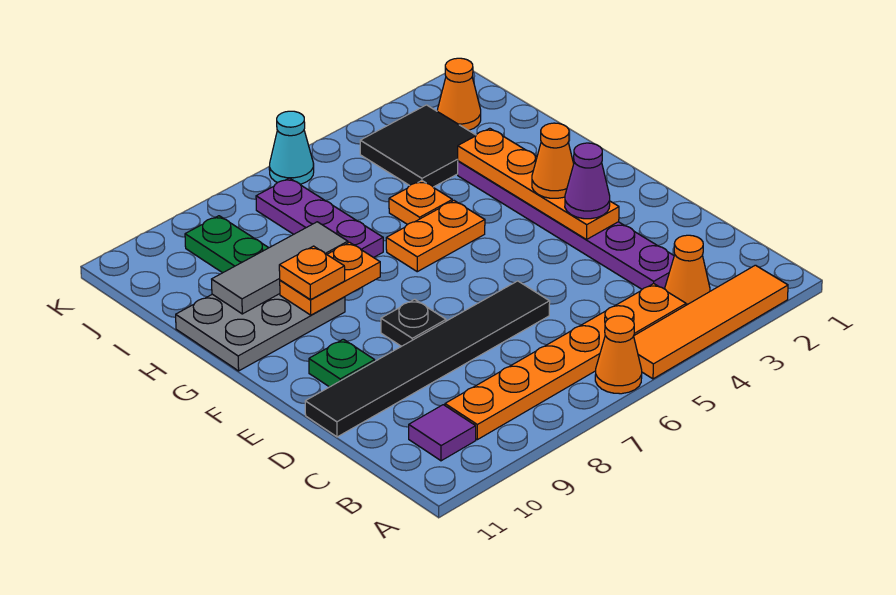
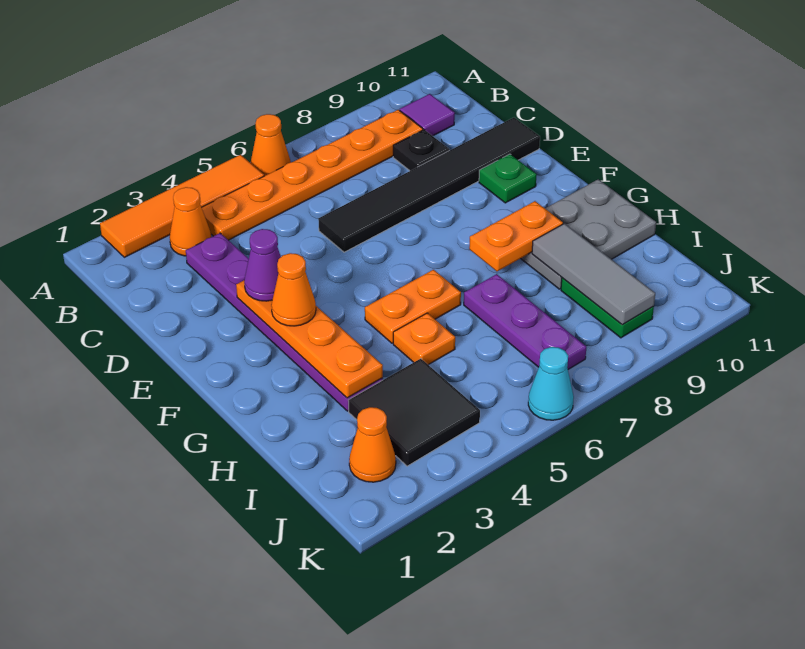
black 1x1 plate [381,299,446,346] -> black 1x1 plate moved to [393,130,449,171]
orange 1x1 plate [279,246,345,300] -> none
grey 1x3 tile [212,222,348,314] -> grey 1x3 tile turned to [532,224,655,325]

